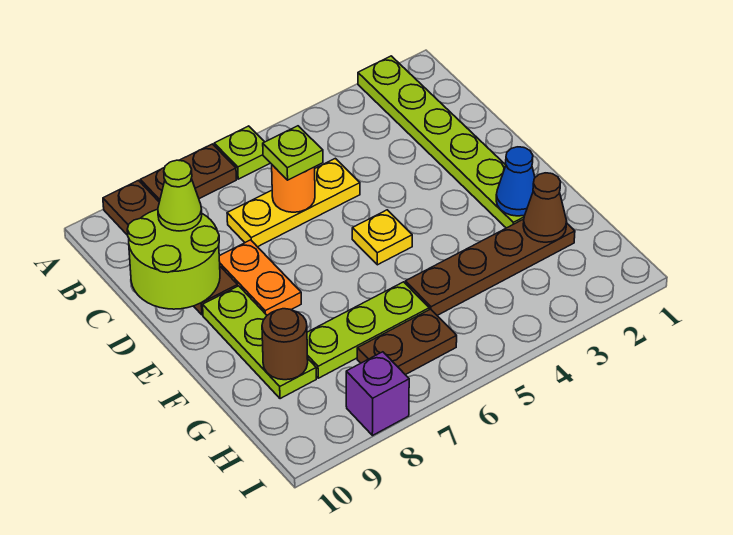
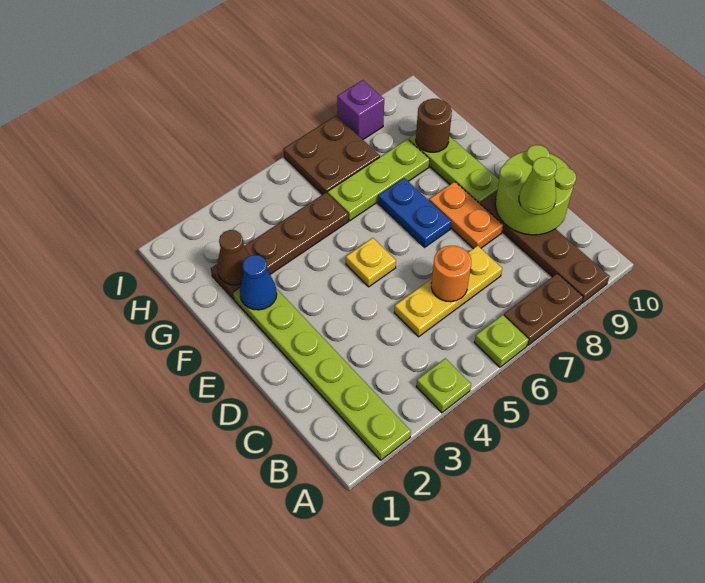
lime 1x1 plate [263,126,323,180] -> lime 1x1 plate moved to [416,358,471,413]
none -> blue 1x2 plate [378,178,451,247]
brown 1x2 plate [357,309,457,375] -> brown 2x2 plate [283,115,380,195]

